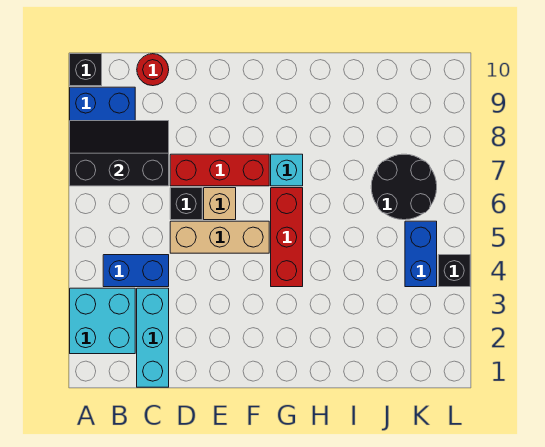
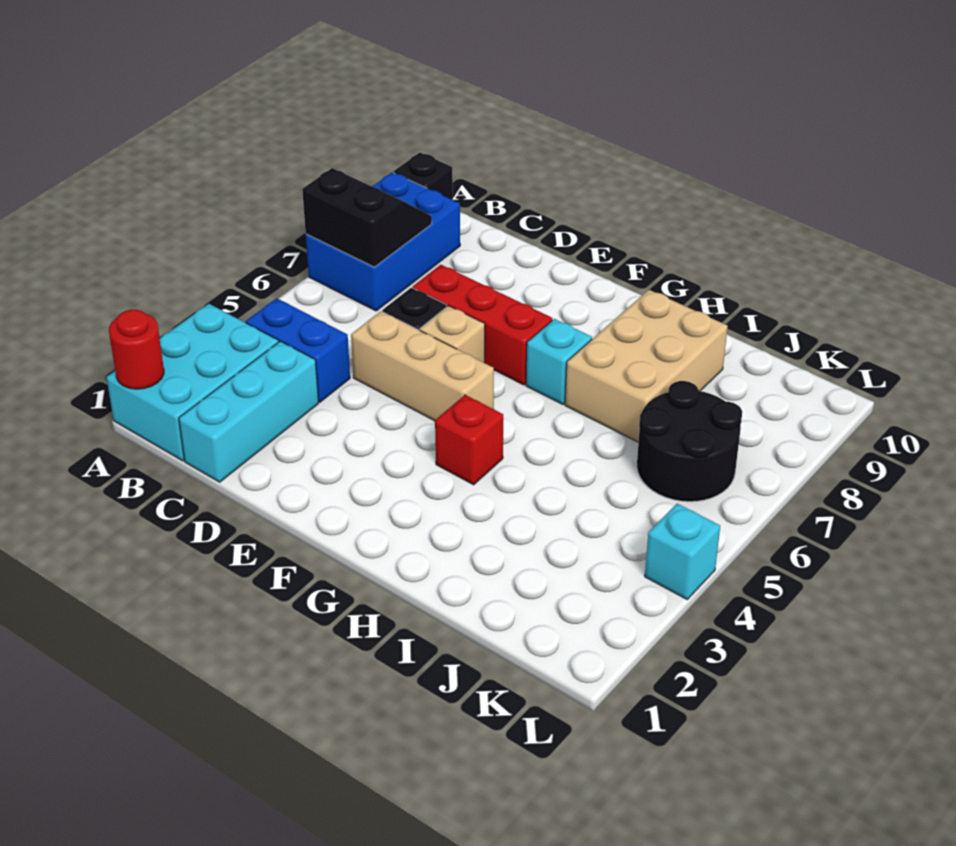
cyan 2x2 brick [70,288,135,354] -> cyan 2x3 brick [106,304,279,461]
black 2x3 slope [70,121,169,186] -> black 2x2 slope [302,168,432,267]
red 1x1 round brick [137,54,169,86] -> red 1x1 round brick moved to [109,310,164,389]
red 1x3 brick [271,188,303,287] -> red 1x1 brick [435,395,503,485]
none -> tan 2x3 brick [565,290,728,442]
blue 1x2 brick [405,221,437,287] -> none
black 1x1 brick [438,255,470,287] -> cyan 1x1 brick [645,504,720,599]

